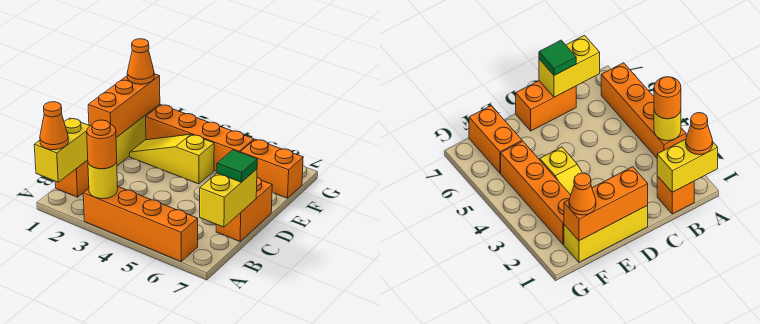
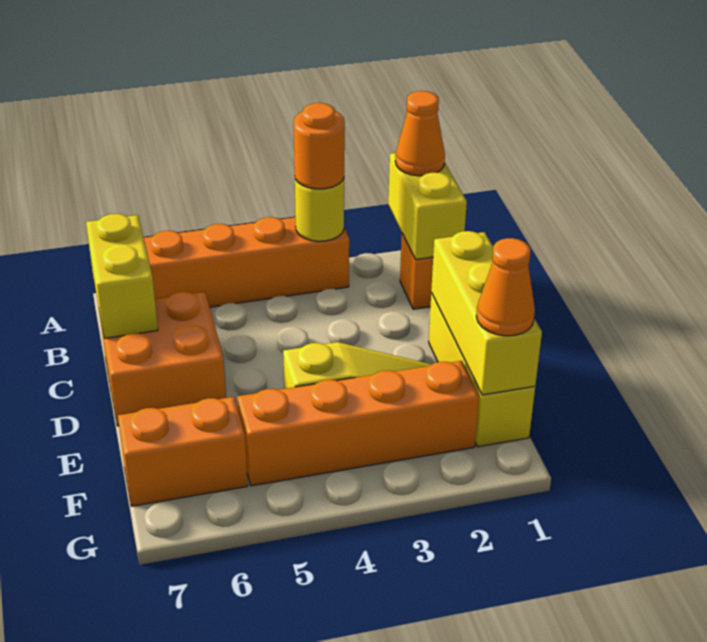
orange 1x2 brick [216,177,272,241] -> orange 2x2 brick [99,292,226,426]
green 1x1 tile [217,150,257,182] -> none
orange 1x3 brick [88,74,160,138] -> yellow 1x3 brick [431,231,542,395]

